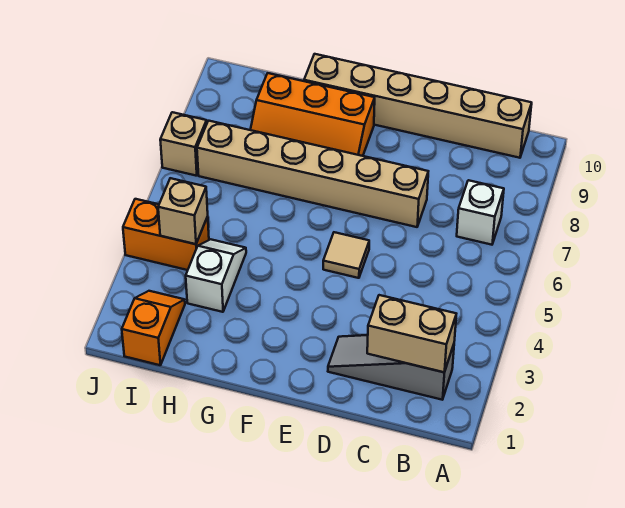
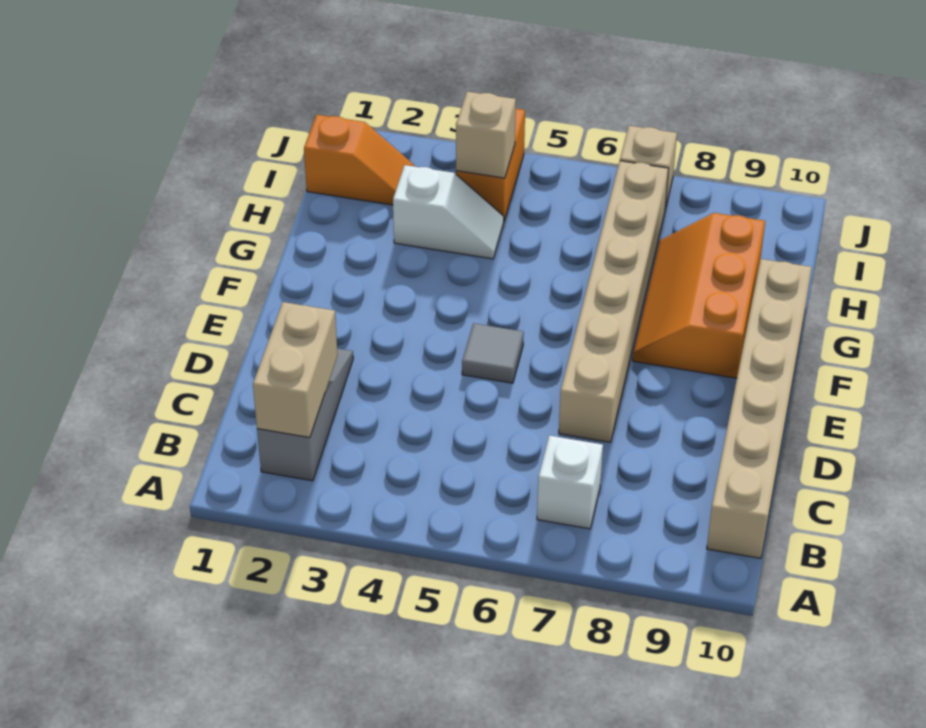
tan 1x1 tile [323,232,369,278] -> grey 1x1 tile [462,323,524,383]

